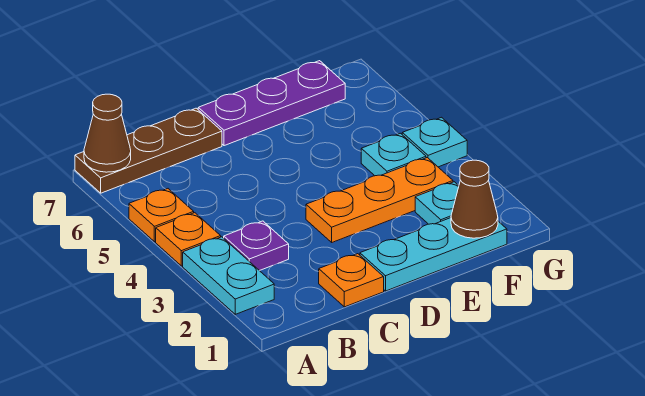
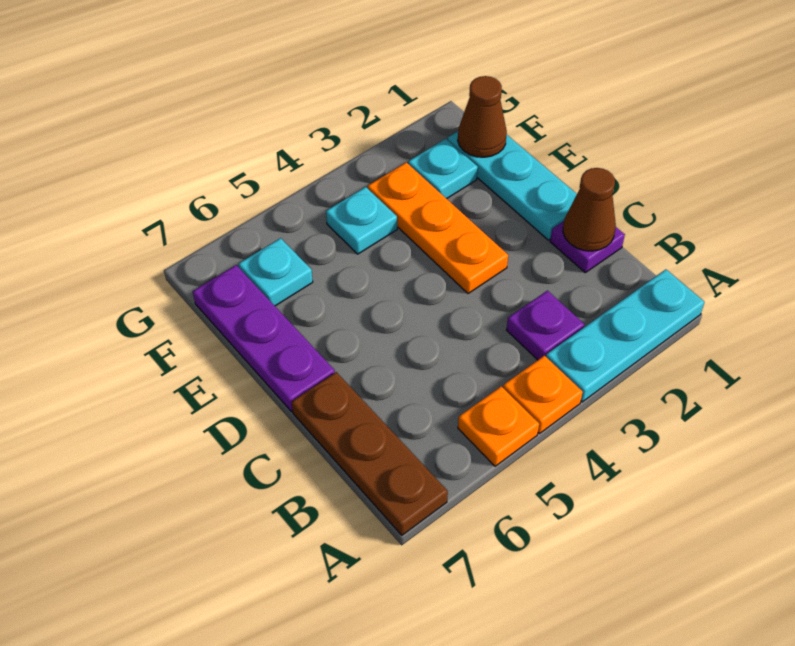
cyan 1x2 plate [183,237,274,314] -> cyan 1x3 plate [546,269,705,402]
brown 1x1 cone [84,94,131,172] -> brown 1x1 cone moved to [563,168,616,251]
orange 1x1 plate [319,254,384,307] -> purple 1x1 plate [550,221,625,273]
cyan 1x1 plate [402,117,467,167] -> cyan 1x1 plate moved to [239,238,313,306]

